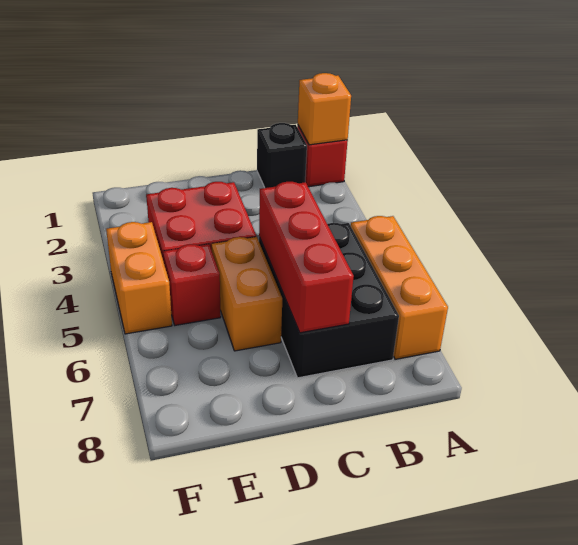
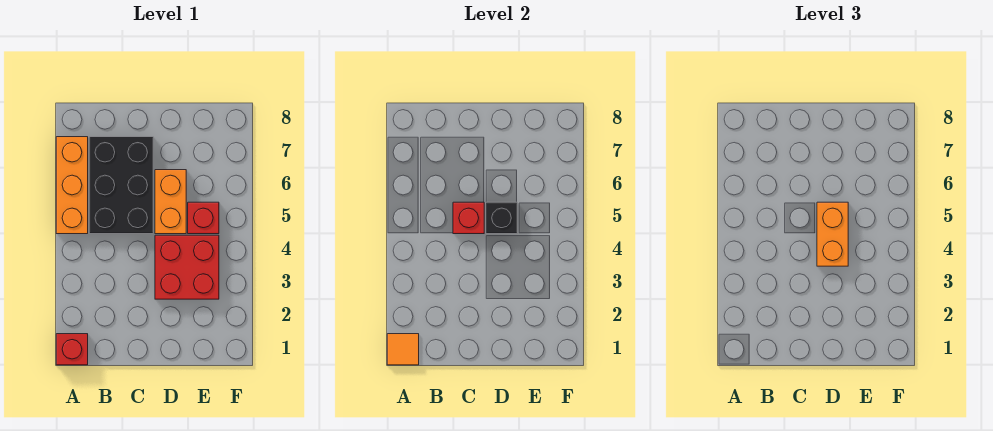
orange 1x1 brick [298,73,351,145] -> orange 1x1 tile [387,334,419,365]
black 1x1 brick [257,123,307,188] -> black 1x1 brick moved to [486,202,517,234]
red 1x3 brick [259,182,354,333] -> red 1x1 brick [453,202,484,234]
orange 1x2 brick [106,222,172,334] -> orange 1x2 brick moved to [817,202,848,266]

